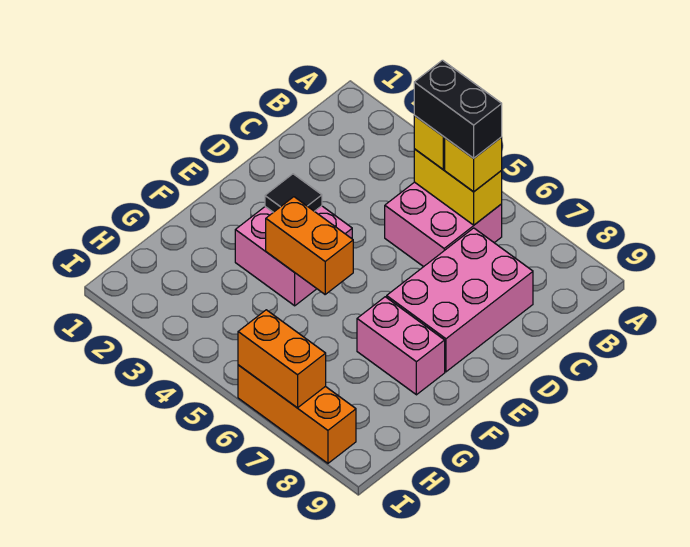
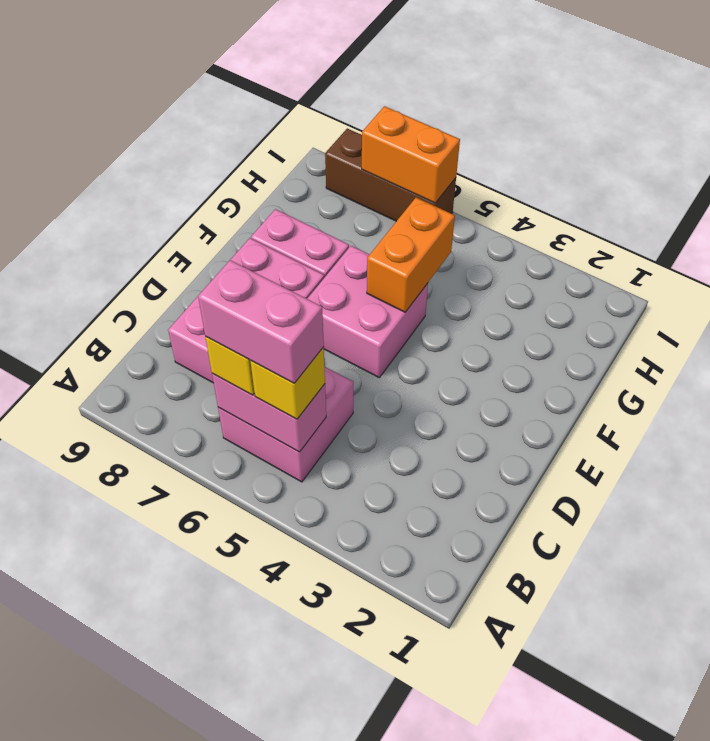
yellow 1x2 brick [414,149,502,225] -> pink 1x2 brick [212,374,326,452]
black 1x2 brick [414,60,502,158] -> pink 1x2 brick [198,260,324,383]
pink 2x2 brick [235,206,352,306] -> pink 2x2 brick moved to [307,246,428,377]
black 1x1 tile [265,174,322,212] -> none
orange 1x2 brick [266,197,353,294] -> orange 1x2 brick turned to [367,198,455,312]
orange 1x3 brick [238,365,356,463] -> brown 1x3 brick [325,129,456,221]

